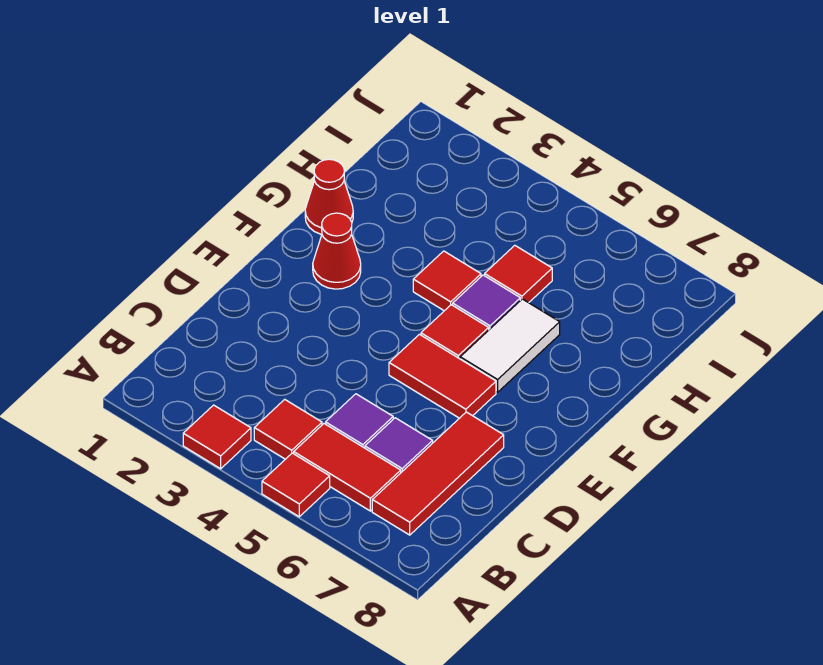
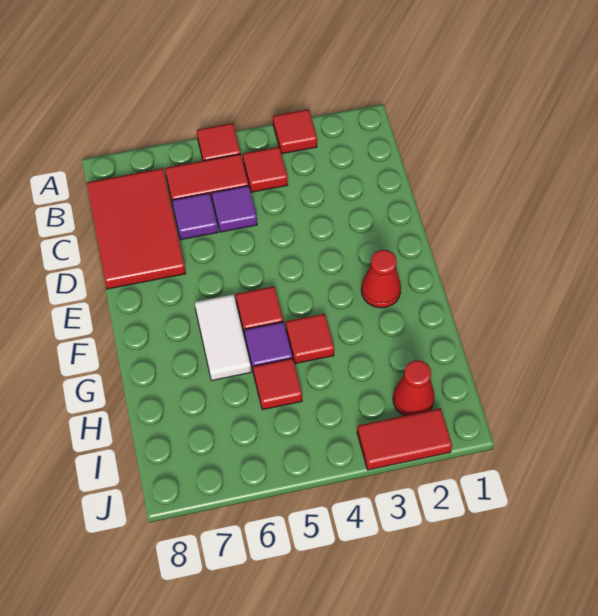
red 1x3 tile [372,412,504,535] -> red 2x3 tile [87,168,186,289]
red 1x2 tile [389,334,496,418] -> red 1x2 tile moved to [357,408,452,470]
red 1x1 cone [305,159,353,234] -> red 1x1 cone moved to [393,360,435,416]

